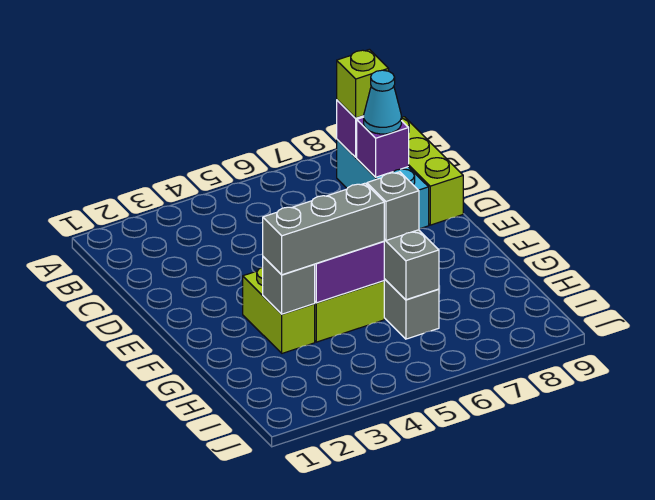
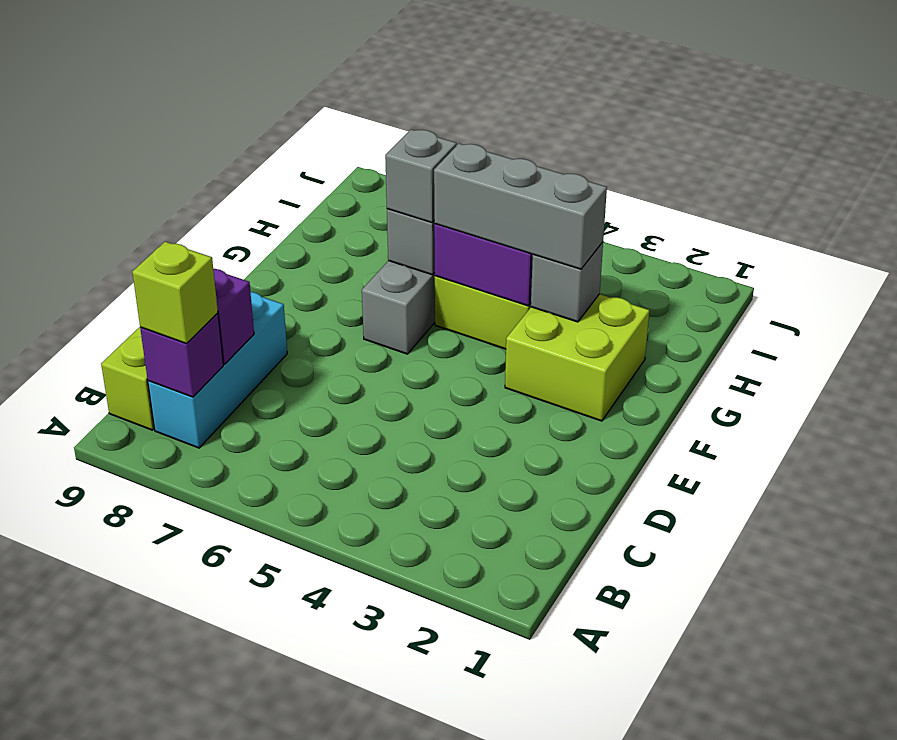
cyan 1x1 cone [364,70,401,134] -> none
lime 1x2 brick [243,267,315,353] -> lime 2x2 brick [505,294,649,421]

